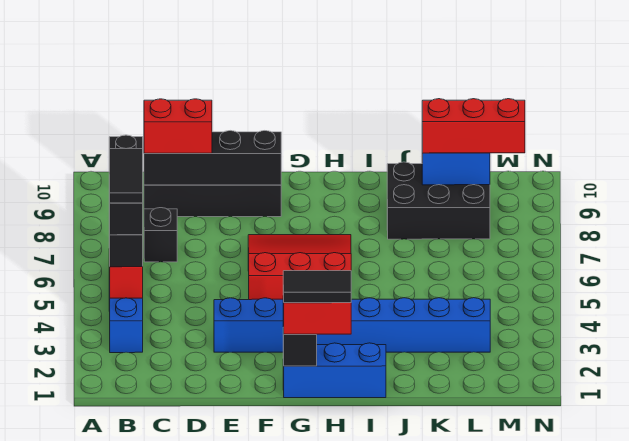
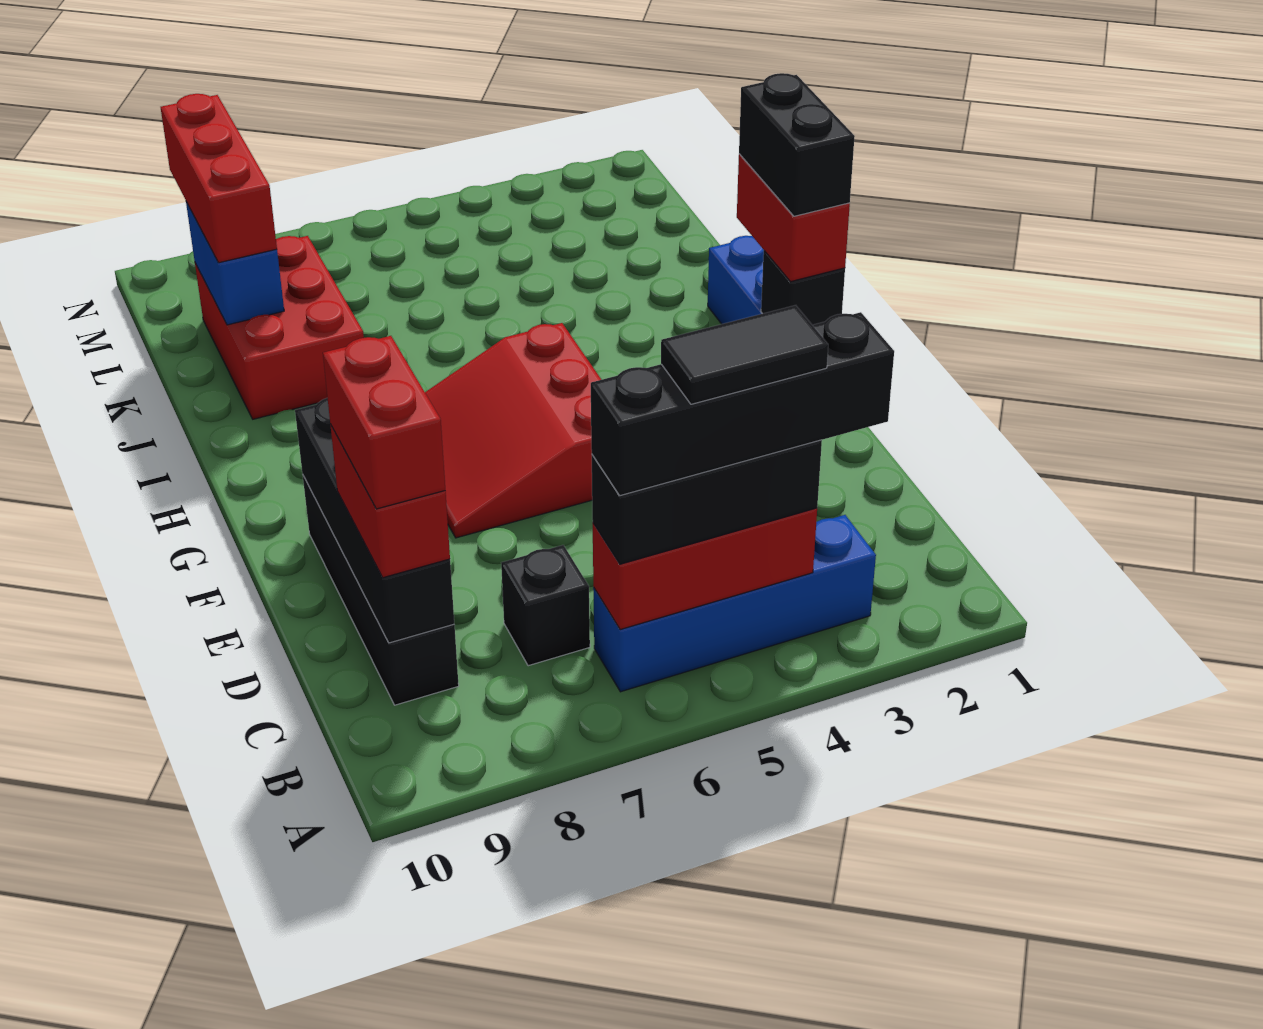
black 1x3 brick [109,135,143,235] -> black 1x4 brick [591,312,894,496]
none -> red 1x2 brick [323,336,445,509]
blue 1x8 brick [214,298,490,352] -> none
black 1x2 tile [283,271,351,303] -> black 1x2 brick [739,73,855,216]
black 2x3 brick [387,162,490,239] -> red 2x3 brick [195,236,364,419]

